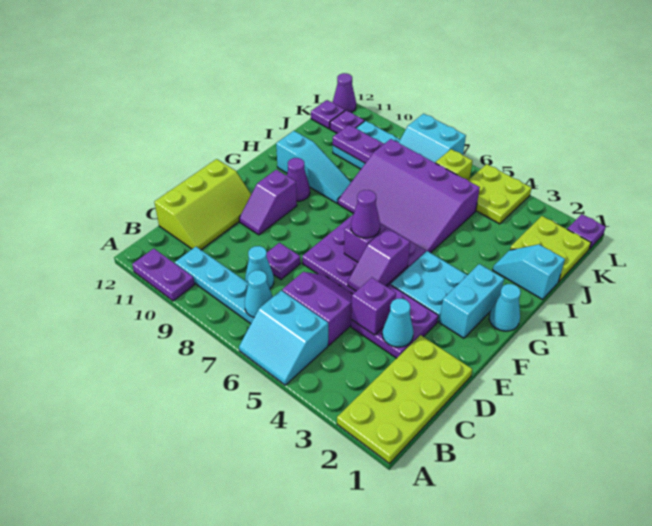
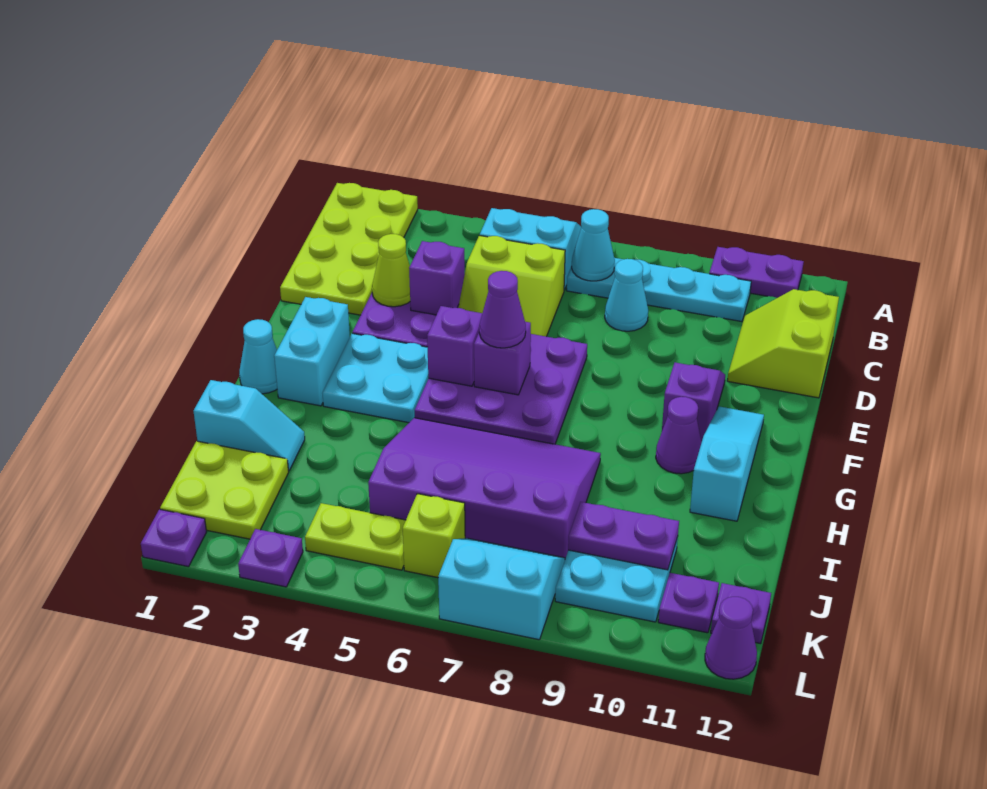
purple 2x2 slope [282,272,353,345] -> lime 2x2 slope [458,235,565,337]
lime 2x3 slope [154,159,251,250] -> lime 2x2 slope [727,289,839,398]
cyan 1x1 cone [382,299,413,347] -> lime 1x1 cone [372,234,410,307]
purple 1x1 plate [267,243,300,279] -> purple 1x1 plate moved to [238,529,303,587]
cyan 1x3 slope [276,131,351,203] -> cyan 1x3 slope turned to [690,406,764,521]
lime 2x2 plate [468,164,532,224] -> lime 1x2 plate [305,503,406,570]

